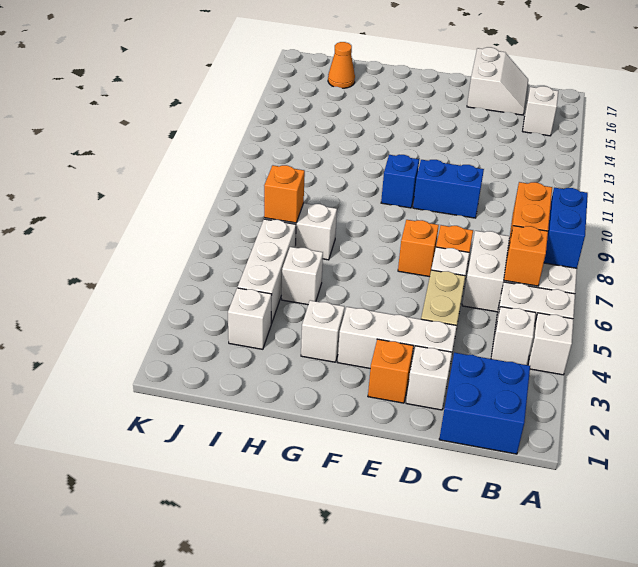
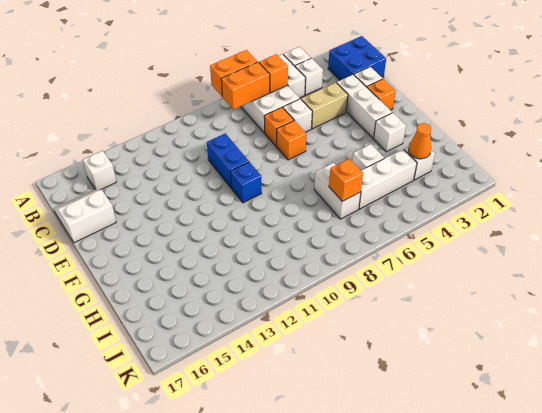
blue 1x2 brick [544,188,588,268] -> orange 1x2 brick [210,50,257,96]
orange 1x1 cone [328,42,355,88] -> orange 1x1 cone moved to [409,123,431,159]

